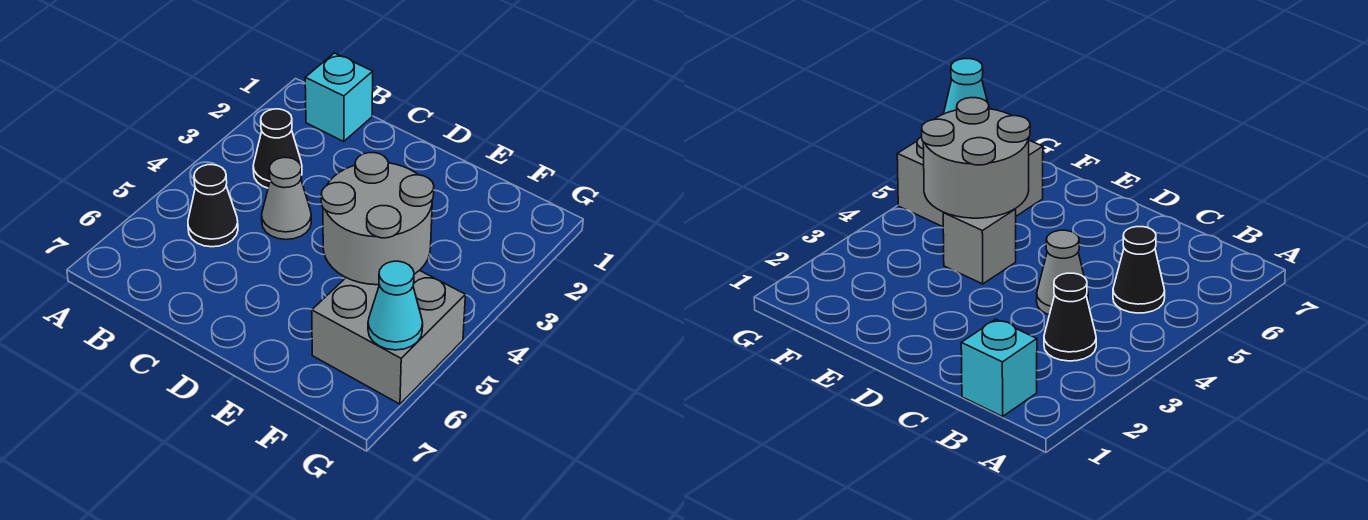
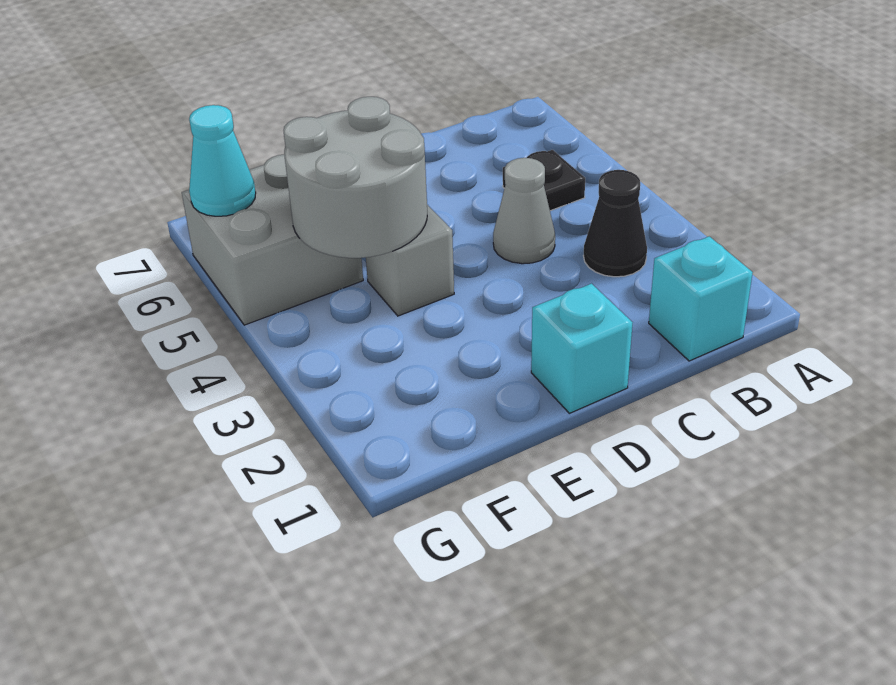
black 1x1 cone [188,165,238,247] -> black 1x1 plate [503,150,585,211]
none -> cyan 1x1 brick [531,284,633,413]

